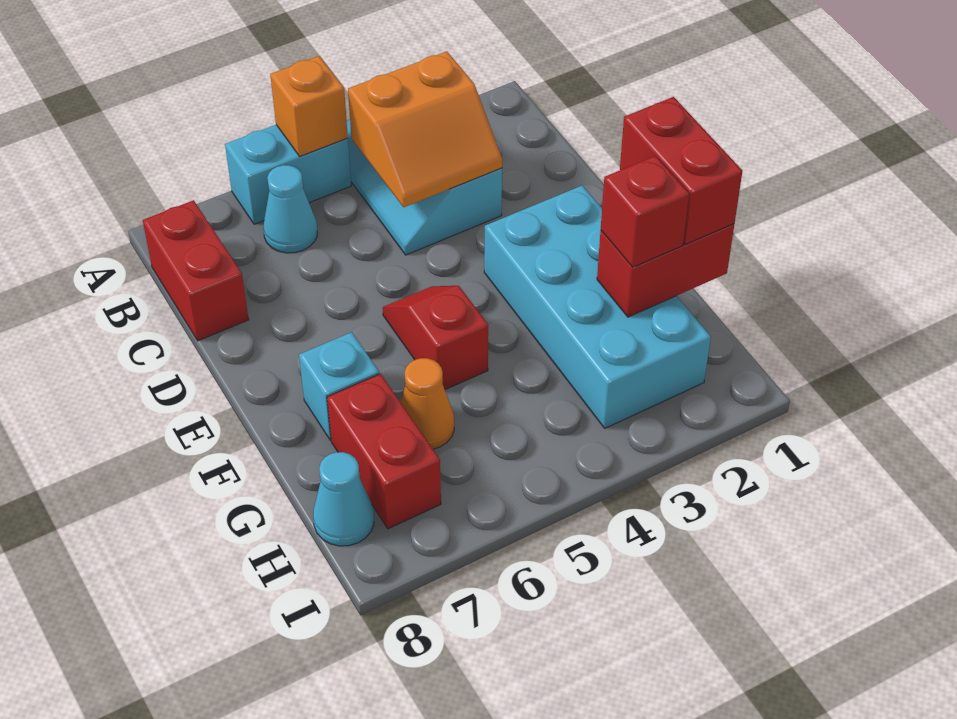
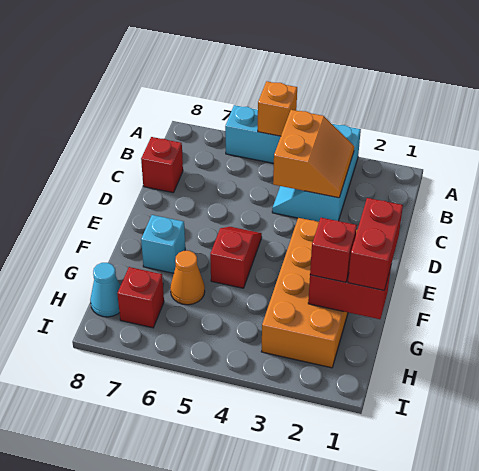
orange 2x2 slope [348,51,502,207] -> orange 2x2 slope turned to [273,110,354,198]
cyan 1x1 cone [263,165,317,253] -> none
red 1x2 brick [143,200,249,341] -> red 1x1 brick [141,137,183,193]
cyan 2x4 brick [484,185,711,428] -> orange 2x4 brick [261,218,357,368]
red 1x2 brick [327,374,441,529] -> red 1x1 brick [117,267,164,328]

